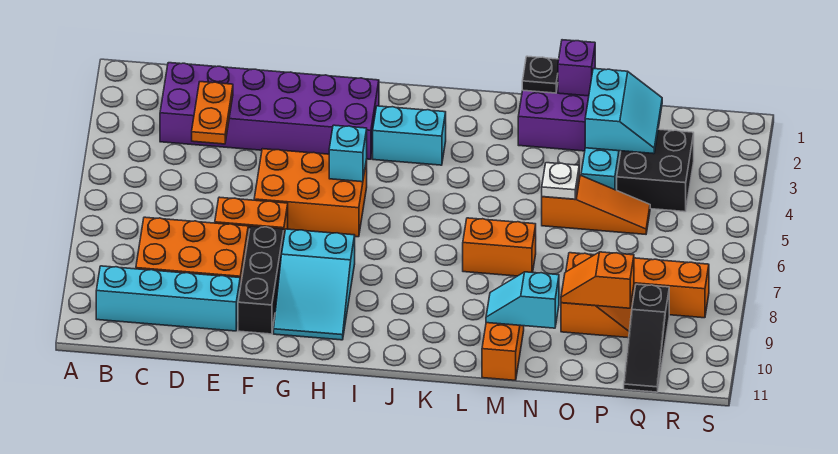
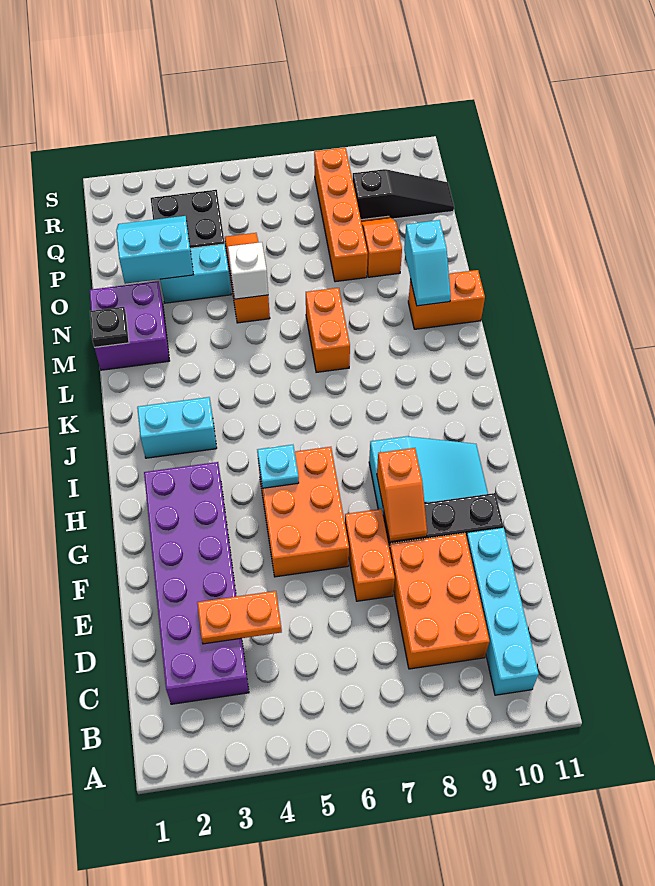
cyan 1x1 brick [329,125,367,182] -> cyan 1x1 plate [257,445,299,488]
cyan 1x2 brick [373,106,446,165] -> cyan 1x2 brick turned to [137,397,217,458]
purple 1x1 brick [558,40,595,96] -> none
white 1x1 plate [542,163,579,199] -> white 1x1 brick [228,242,268,299]
orange 1x2 slope [561,252,634,308] -> orange 1x2 slope moved to [377,448,427,542]

